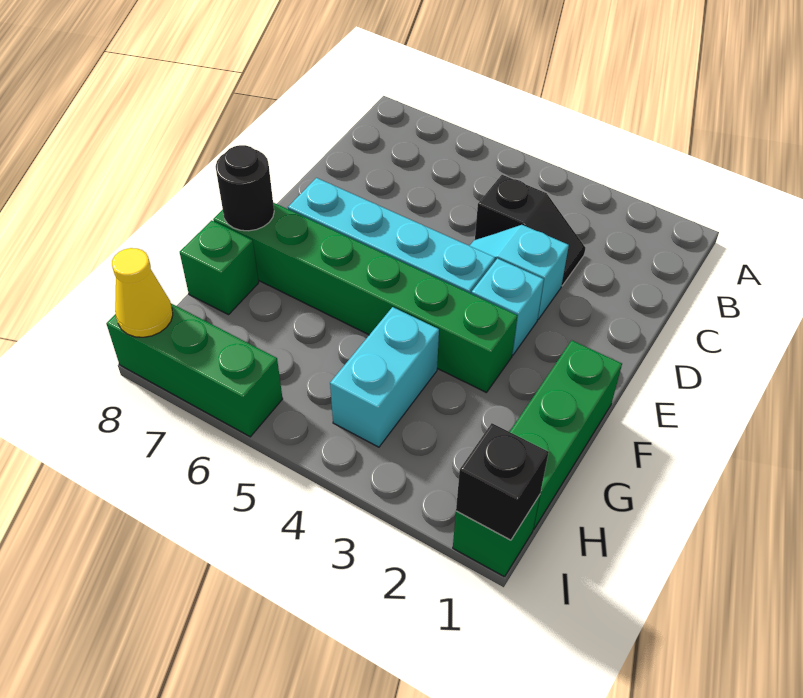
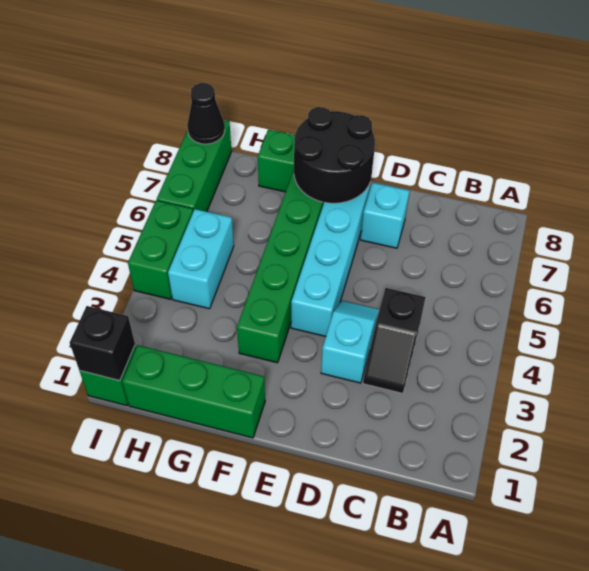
cyan 1x1 brick [471,259,544,355] -> cyan 1x1 brick moved to [361,183,409,248]
black 1x1 round brick [216,145,274,231] -> black 2x2 round brick [294,107,375,203]
cyan 1x2 brick [330,307,439,447] -> cyan 1x2 brick turned to [168,209,234,309]
none -> green 1x2 brick [128,200,193,299]
yellow 1x1 cone [112,248,173,337] -> black 1x1 cone [187,83,225,144]

